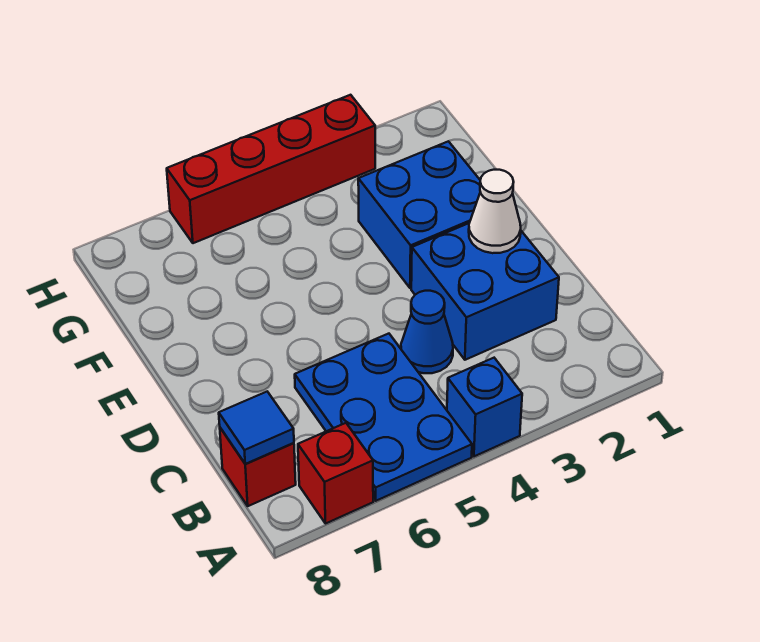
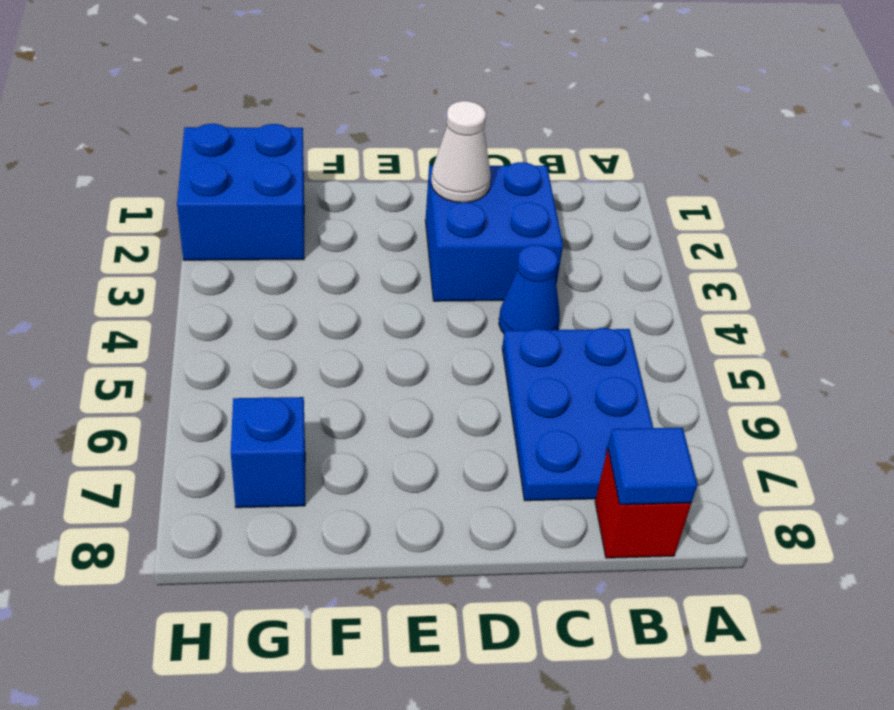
blue 1x1 brick [447,358,522,456] -> blue 1x1 brick moved to [231,397,305,508]
blue 2x3 plate [295,334,472,501] -> blue 2x3 plate turned to [502,328,653,501]
red 1x1 brick [298,423,373,524] -> none
blue 2x2 brick [358,141,480,288] -> blue 2x2 brick moved to [177,124,304,260]
red 1x4 brick [167,95,375,243] -> none

